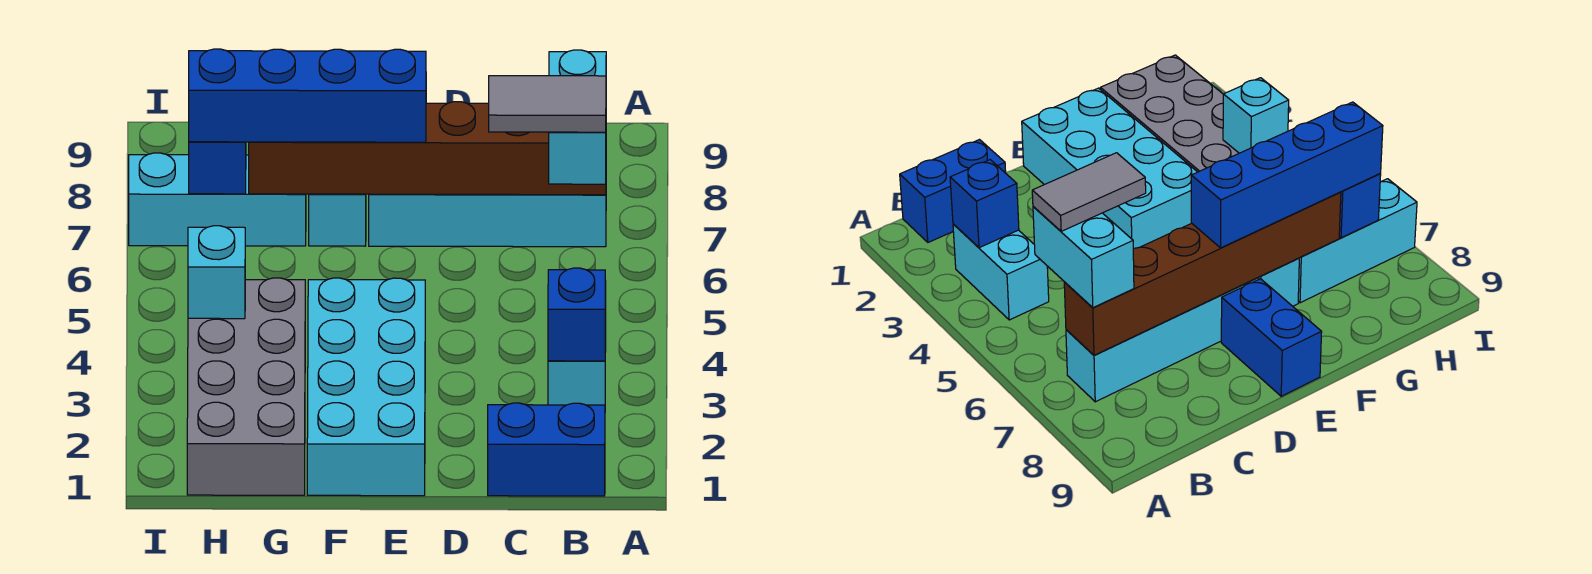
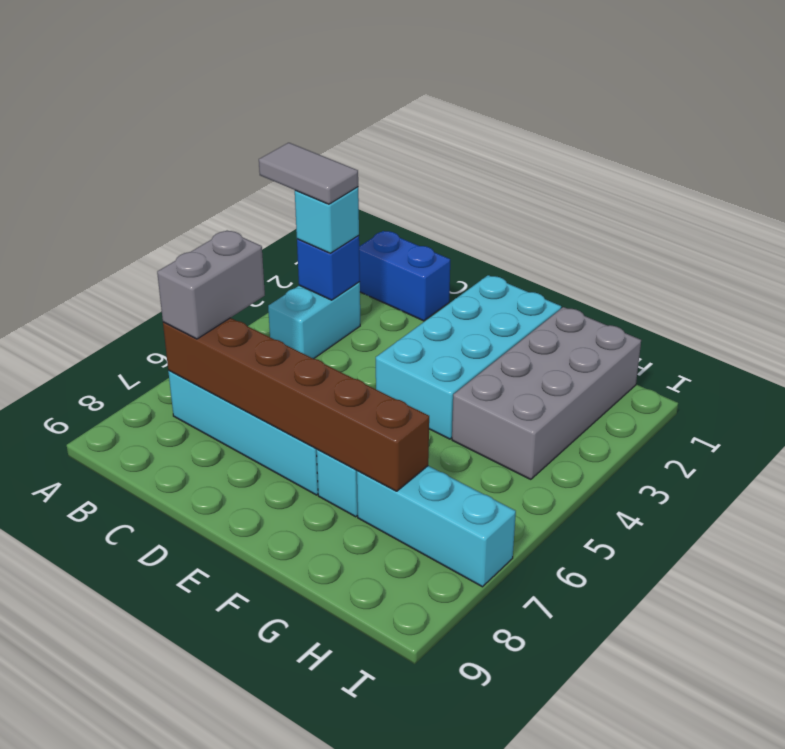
cyan 1x2 brick [549,50,606,184] -> grey 1x2 brick [157,231,265,339]
grey 1x2 tile [489,76,606,132] -> grey 1x2 tile moved to [259,143,358,204]
blue 1x4 brick [189,49,426,142] -> none
blue 1x2 brick [1221,279,1322,396] -> none
cyan 1x1 brick [188,226,245,319] -> cyan 1x1 brick moved to [295,187,359,253]
blue 1x1 brick [189,142,246,194] -> none

